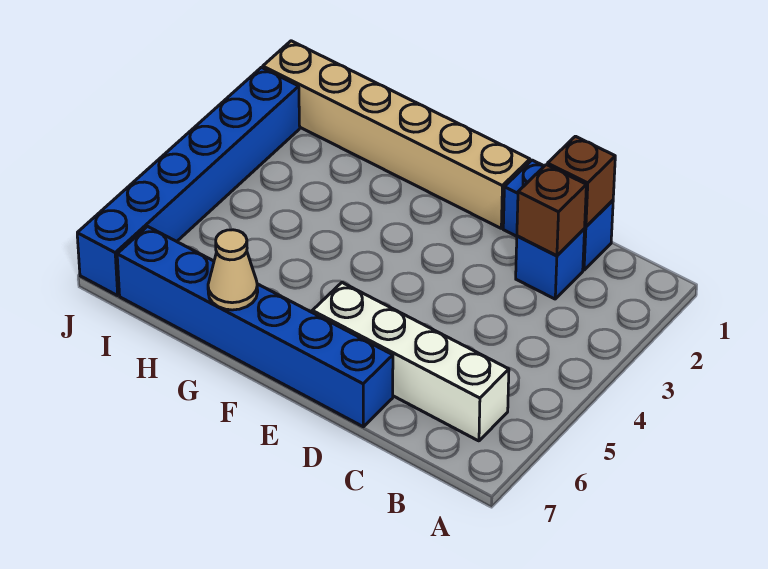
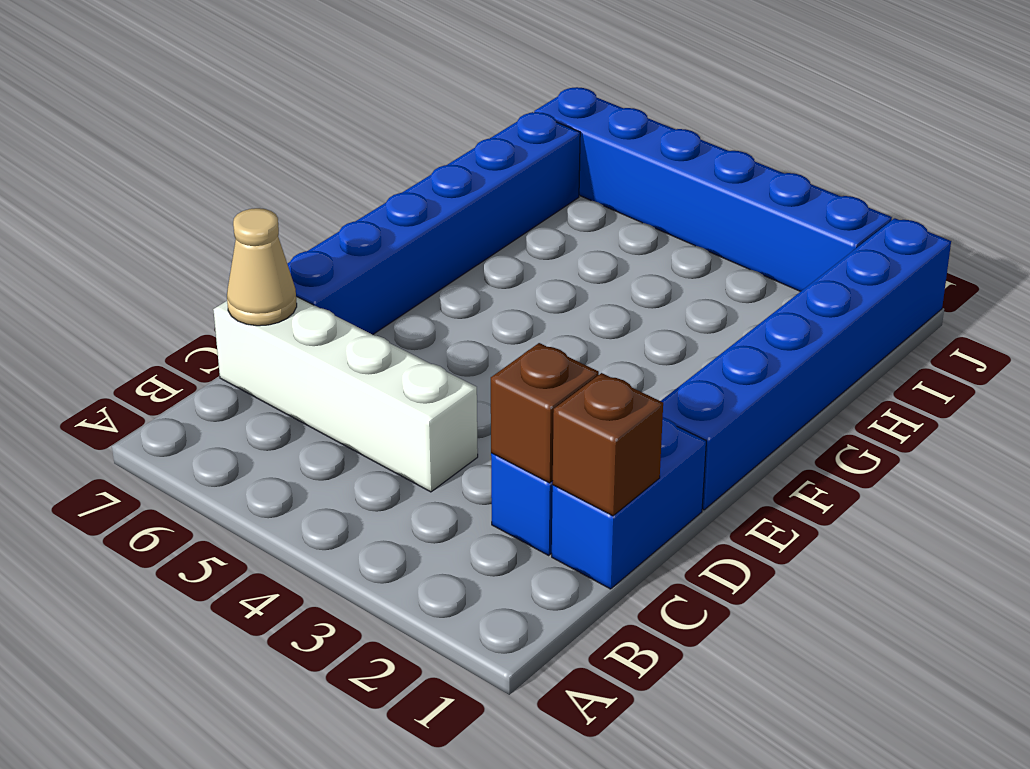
white 1x4 brick [312,283,509,441] -> white 1x4 brick turned to [213,296,478,492]
tan 1x6 brick [263,41,530,228] -> blue 1x6 brick [661,218,951,510]
tan 1x1 cone [208,230,258,310] -> tan 1x1 cone moved to [227,208,297,326]

